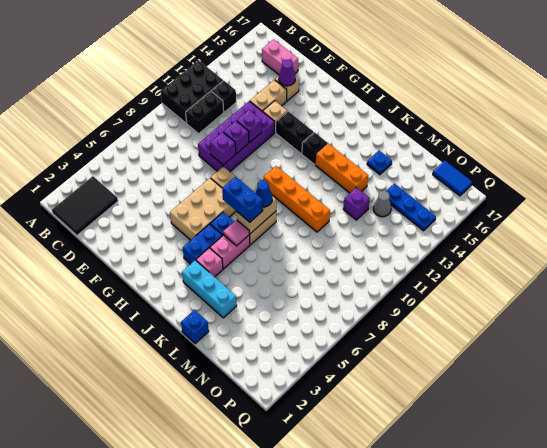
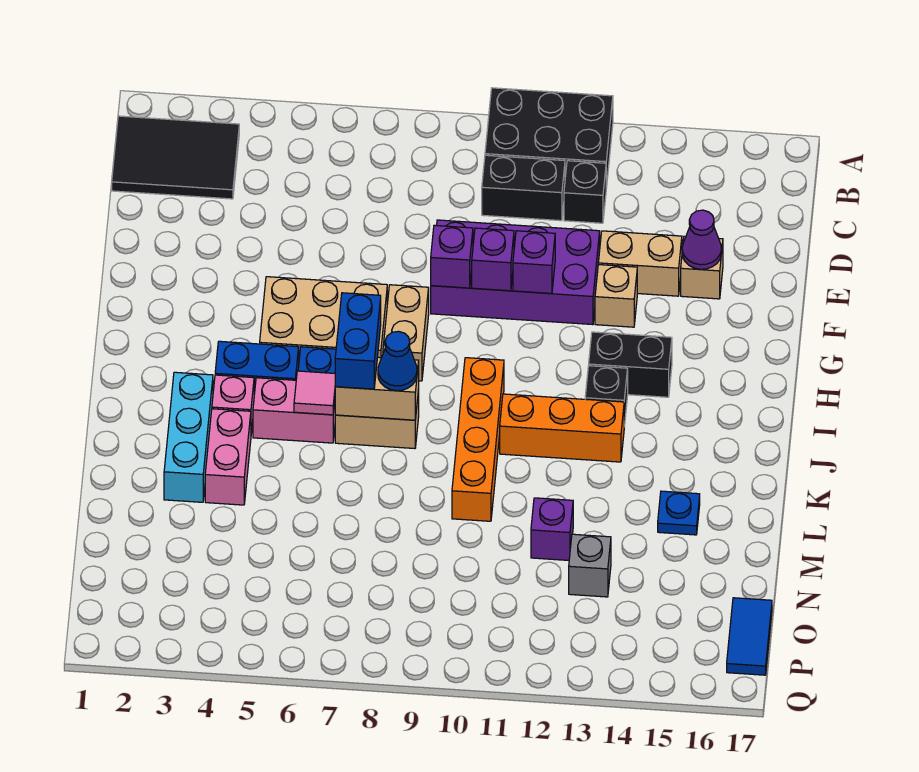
pink 1x2 brick [262,39,298,74] -> pink 1x2 brick moved to [205,409,251,505]
black 1x2 brick [275,111,314,154] -> black 1x2 brick turned to [589,332,672,397]
orange 1x3 brick [315,143,368,193] -> orange 1x3 brick turned to [500,394,624,462]
blue 1x1 brick [181,310,209,343] -> none
grey 1x1 cone [373,191,391,217] -> grey 1x1 brick [569,534,611,597]
blue 1x3 plate [386,183,436,231] -> none

